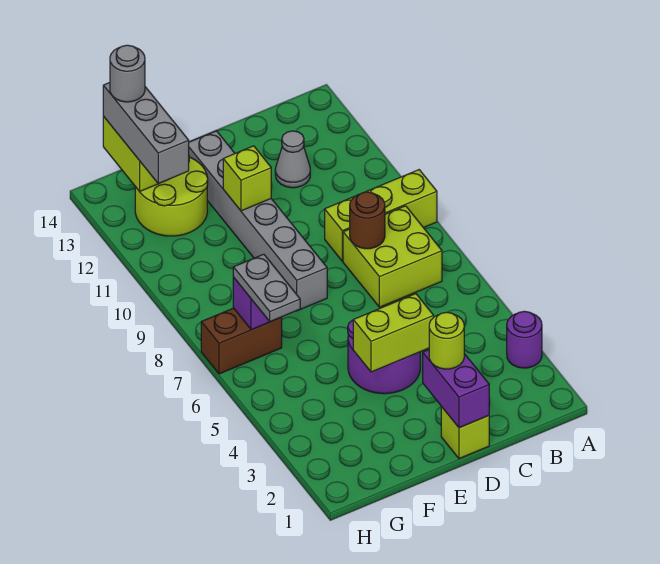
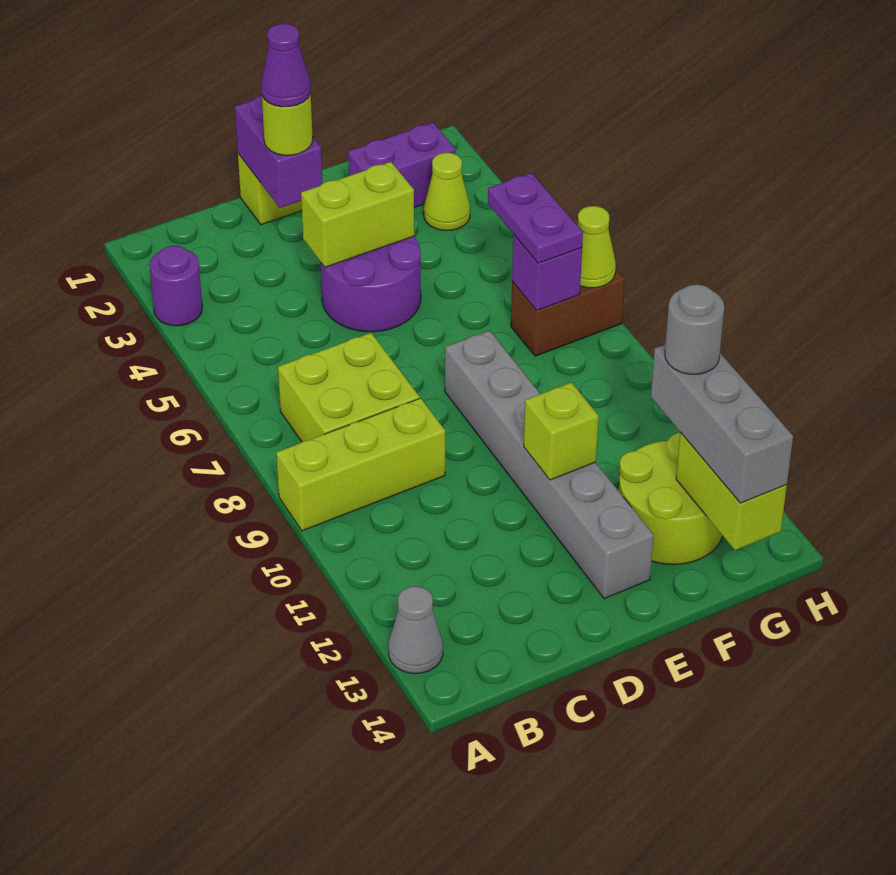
brown 1x1 round brick [350,192,385,249] -> none
grey 1x1 cone [275,131,310,188] -> grey 1x1 cone moved to [389,586,443,673]
none -> purple 1x1 cone [261,23,311,107]
none -> purple 1x2 brick [348,123,455,208]
none -> lime 1x1 cone [424,153,470,230]
grey 1x2 plate [233,254,300,322] -> purple 1x2 plate [488,173,583,263]
grey 1x1 round brick [110,45,145,102] -> grey 1x1 round brick moved to [665,284,724,374]
none -> lime 1x1 cone [578,206,616,288]

